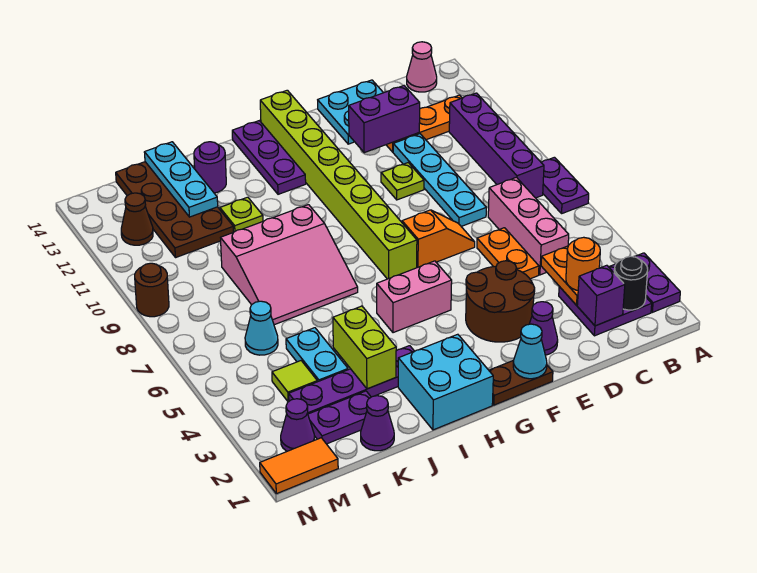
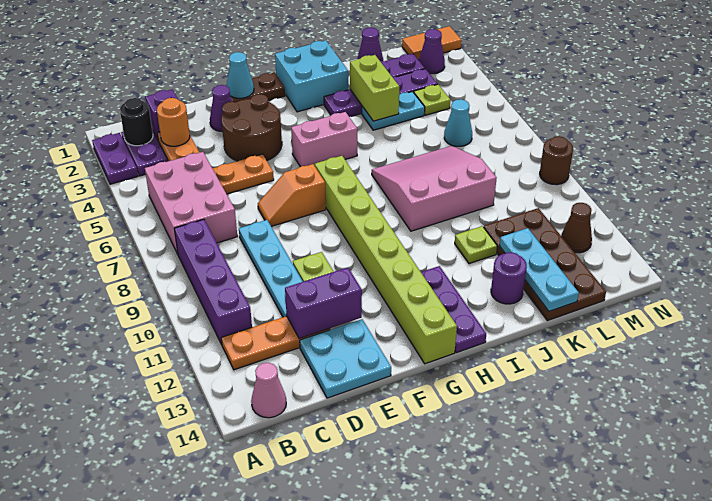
purple 1x2 plate [541,157,589,213] -> none
pink 1x3 brick [488,177,569,275] -> pink 2x3 brick [145,152,237,254]
orange 1x2 plate [477,228,539,279] -> orange 1x2 plate turned to [213,154,274,194]
cyan 1x2 plate [286,328,348,382] -> cyan 1x2 plate turned to [362,92,425,130]
lime 1x1 tile [272,361,317,402] -> lime 1x1 plate [414,84,450,115]

